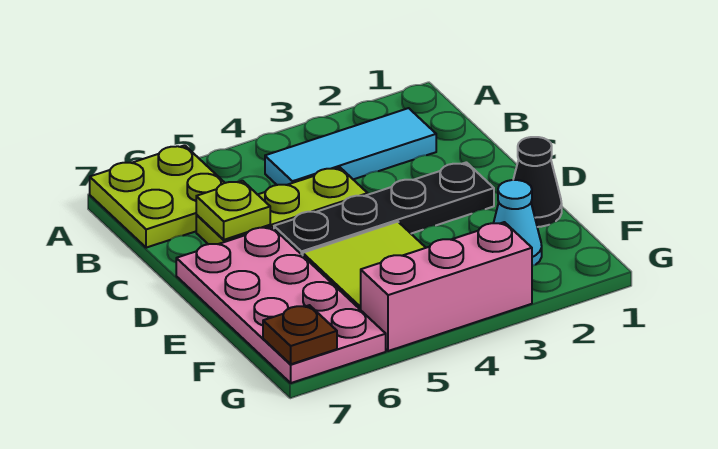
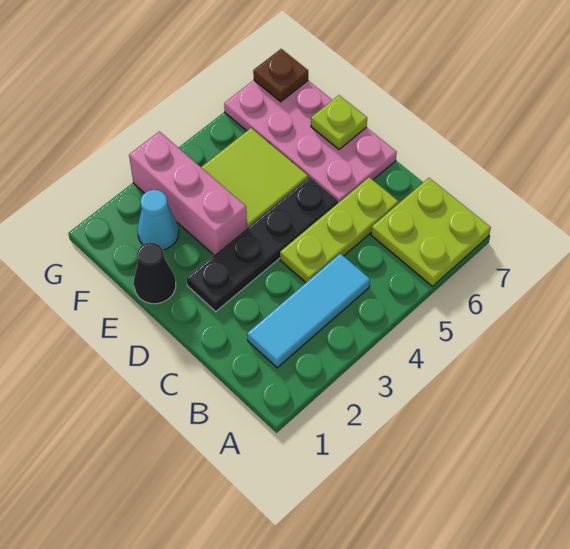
lime 1x1 plate [196,181,270,240] -> lime 1x1 plate moved to [311,95,367,149]
pink 1x3 brick [361,222,532,351] -> pink 1x3 brick turned to [129,131,247,255]

